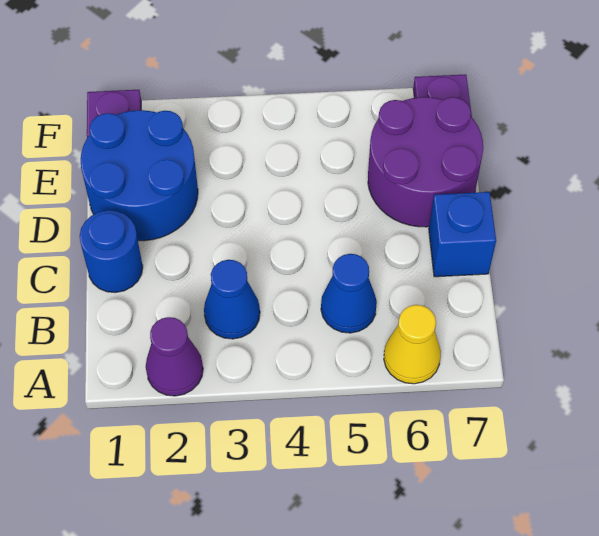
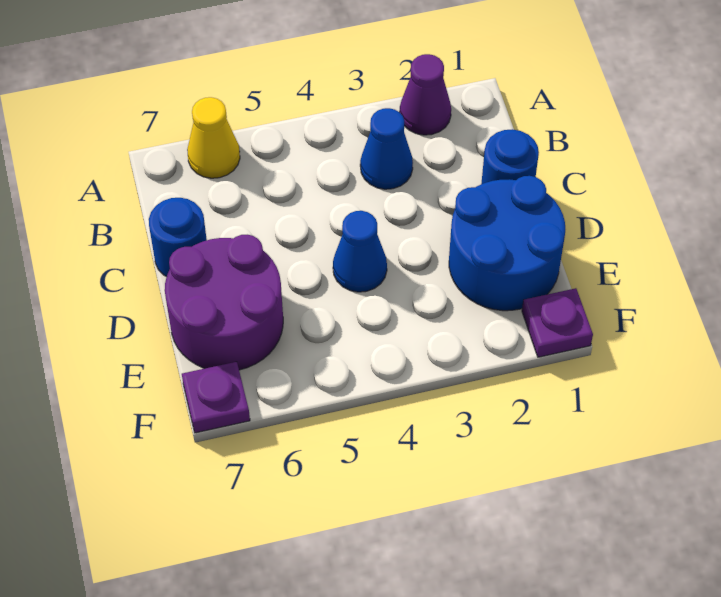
blue 1x1 cone [321,254,377,333] -> blue 1x1 cone moved to [333,211,387,292]
blue 1x1 brick [429,192,496,277] -> blue 1x1 round brick [149,198,207,277]

